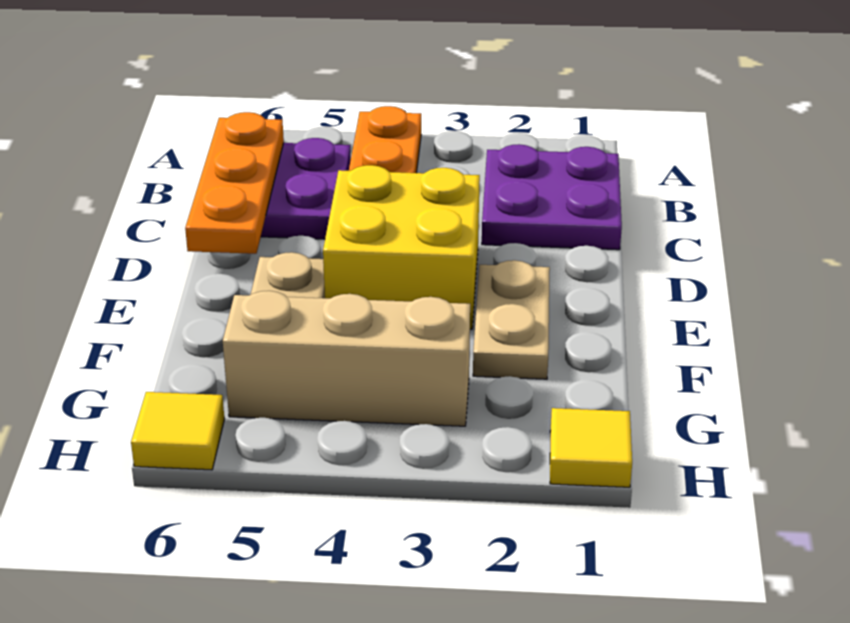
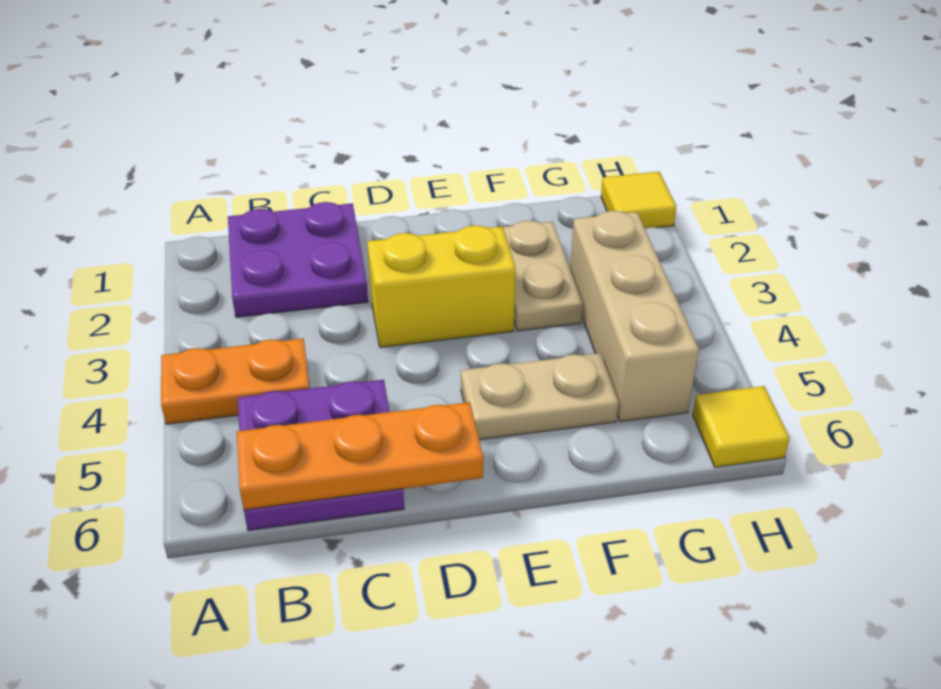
yellow 2x2 brick [323,165,480,329] -> yellow 1x2 brick [367,225,516,347]
tan 1x2 plate [473,260,550,379] -> tan 1x2 plate turned to [503,221,583,331]

